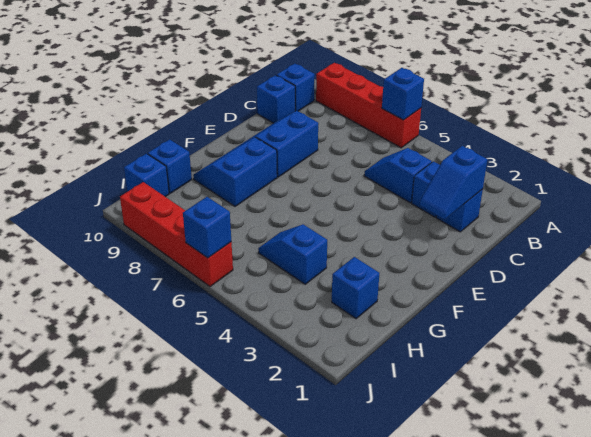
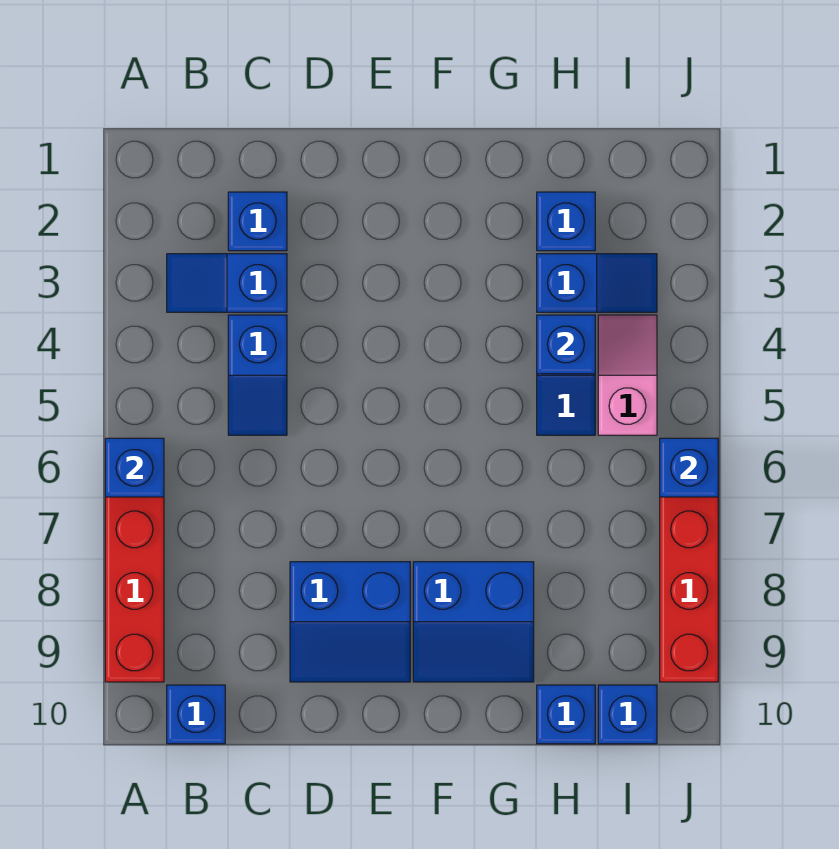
blue 1x2 slope [420,146,487,219] -> blue 1x2 slope moved to [537,254,657,312]
blue 1x1 brick [257,75,295,123] -> blue 1x1 brick moved to [537,315,595,374]
none -> pink 1x2 slope [598,315,657,435]

